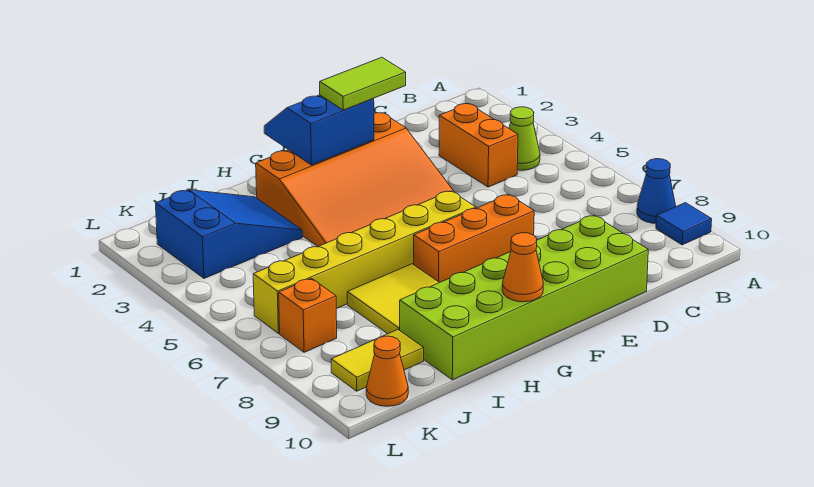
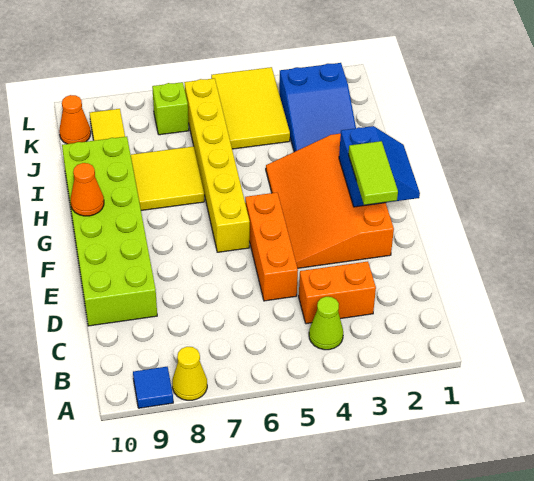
blue 1x1 cone [637,159,676,223] -> yellow 1x1 cone [172,347,207,400]
orange 1x3 brick [414,194,534,282] -> orange 1x3 brick moved to [245,193,298,301]
none -> yellow 2x3 tile [211,67,290,149]
orange 1x1 brick [279,278,337,352] -> lime 1x1 brick [152,82,189,135]

